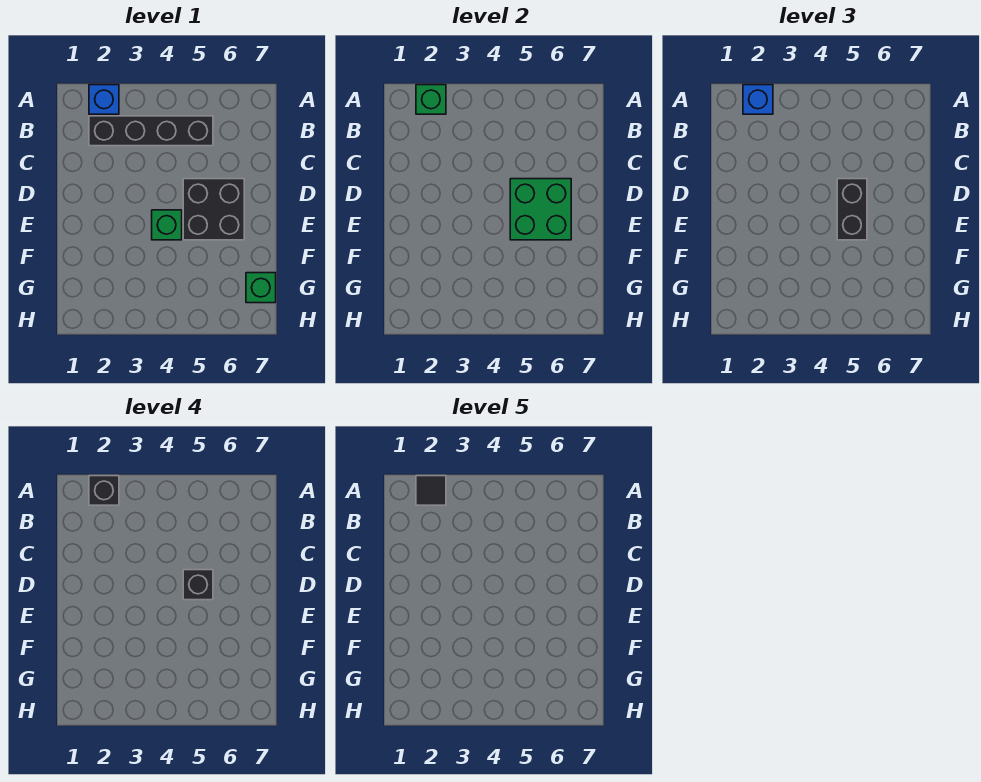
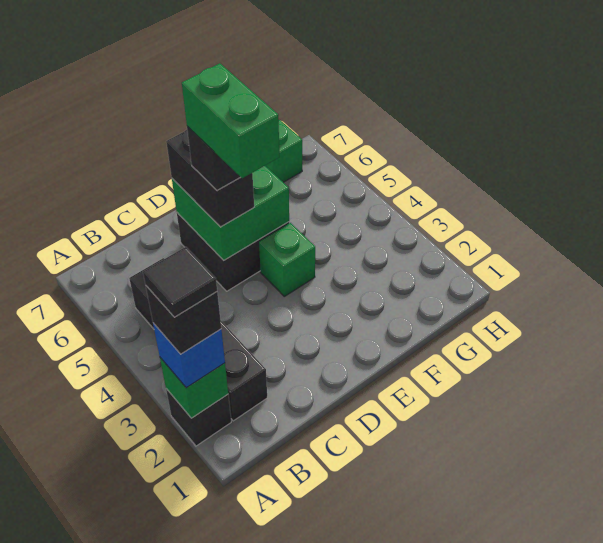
blue 1x1 brick [89,85,119,114] -> black 1x1 brick [166,389,231,446]
none -> green 1x2 brick [182,63,279,178]
black 1x2 brick [837,179,867,240] -> black 1x2 brick turned to [166,130,254,227]

